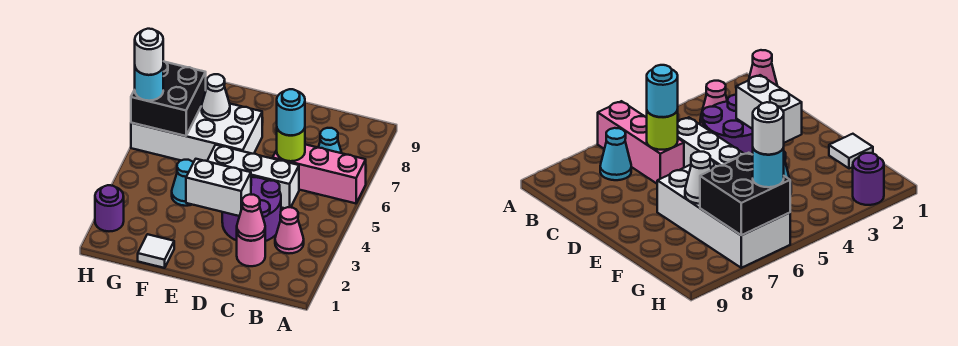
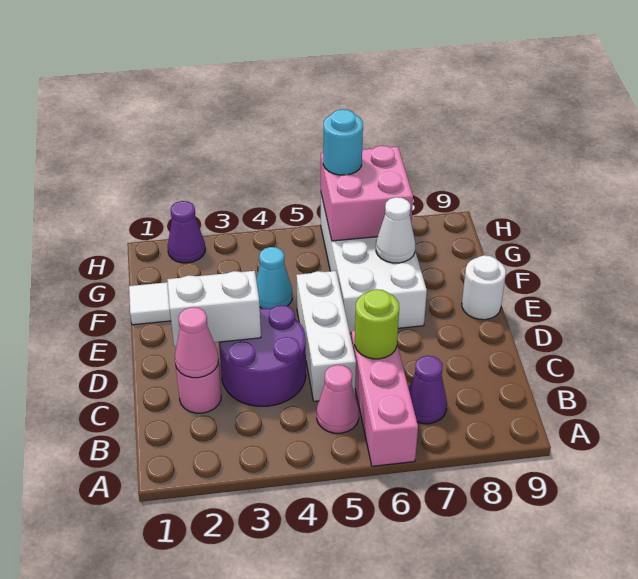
pink 1x1 cone [275,207,304,253] -> pink 1x1 cone moved to [317,365,359,433]
cyan 1x1 cone [318,128,342,153] -> purple 1x1 cone [409,356,447,424]
cyan 1x1 round brick [277,89,305,136] -> none
white 1x2 brick [186,159,251,216] -> white 1x2 brick turned to [167,271,261,347]
black 2x2 brick [131,61,206,136] -> pink 2x2 brick [321,146,413,241]
purple 1x1 round brick [95,185,124,231] -> purple 1x1 cone [168,201,205,263]
white 1x1 round brick [135,29,163,75] -> white 1x1 round brick moved to [462,255,506,320]

